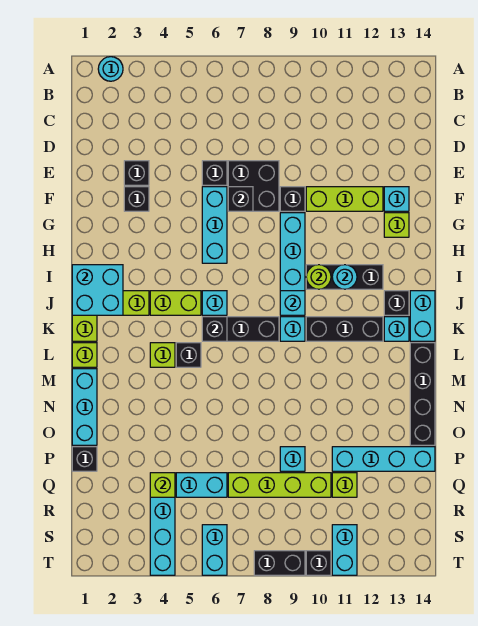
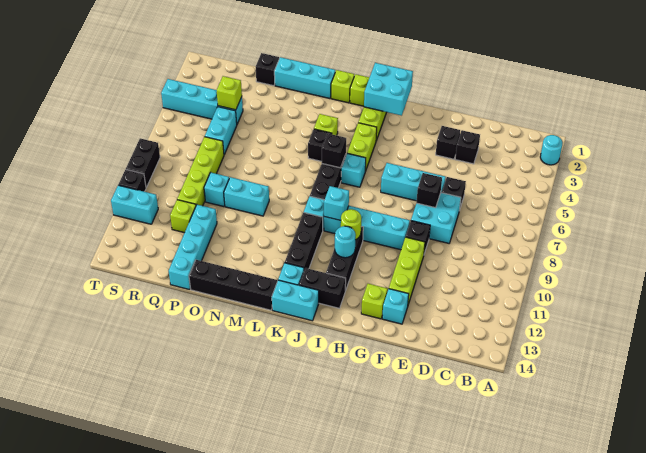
black 2x2 brick [228,161,279,211] -> cyan 2x2 brick [411,193,461,243]
black 1x1 brick [384,291,409,315] -> black 1x2 brick [299,268,346,308]
cyan 1x2 brick [202,525,227,575] -> cyan 1x2 brick moved to [224,177,269,216]

